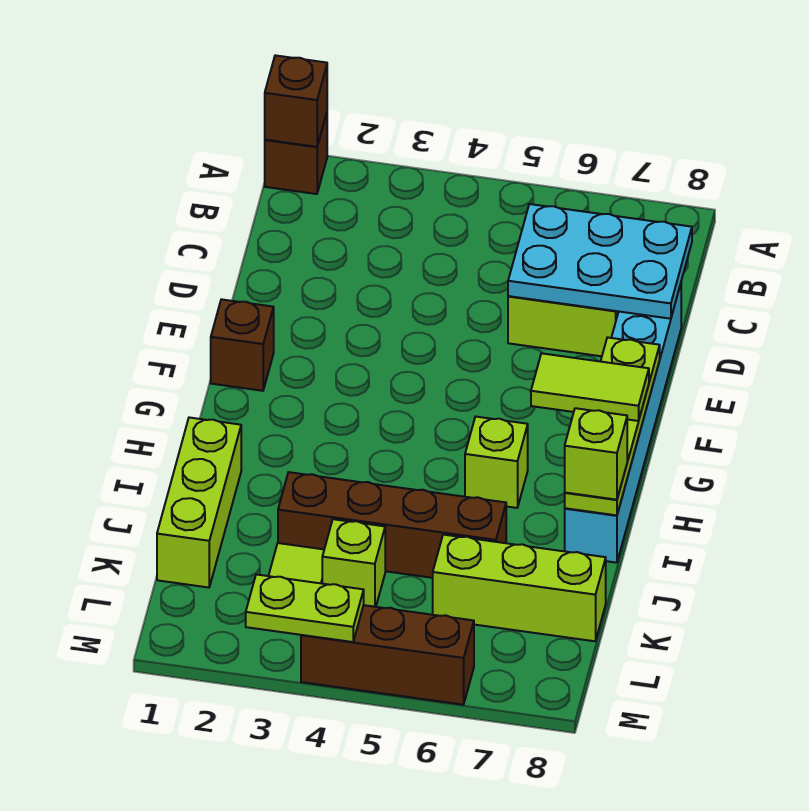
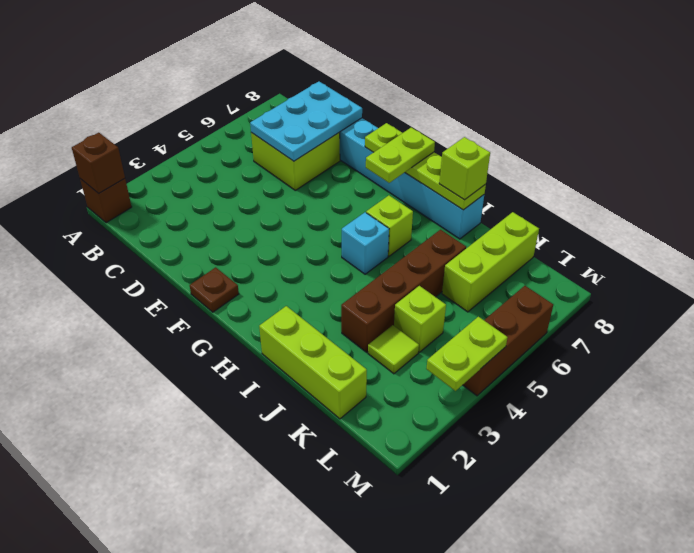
brown 1x1 brick [211,299,274,391] -> brown 1x1 plate [190,267,239,312]
lime 1x2 tile [531,353,649,421] -> lime 1x2 plate [366,128,435,183]
none -> cyan 1x1 brick [342,212,389,274]

